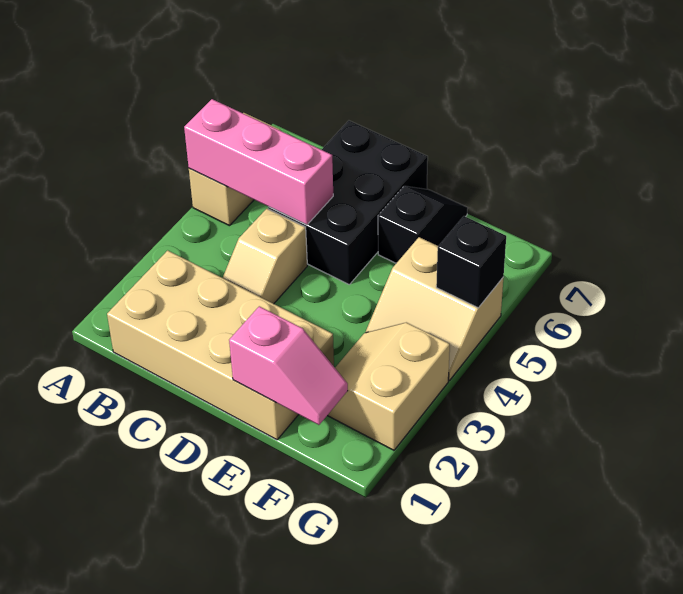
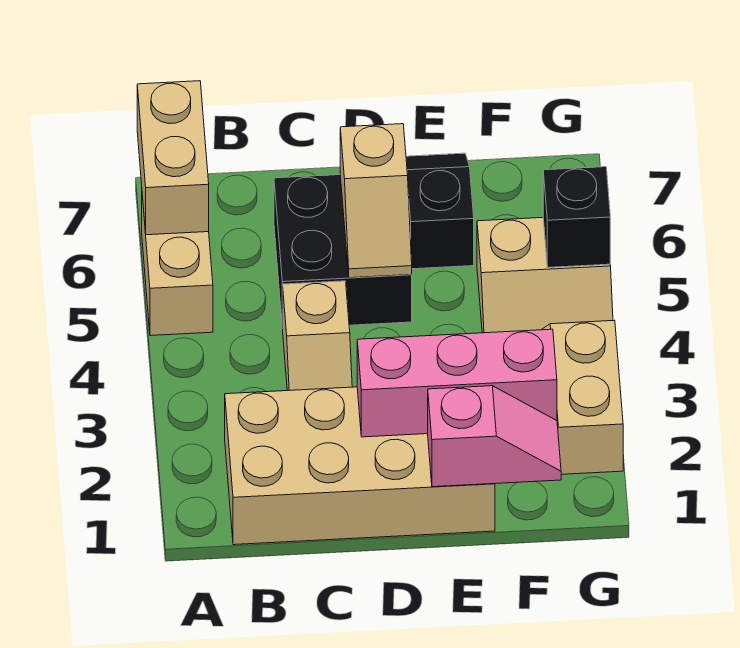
pink 1x3 brick [184,99,333,225] -> pink 1x3 brick moved to [357,329,557,437]
none -> tan 1x2 brick [137,81,209,235]
black 2x3 brick [268,121,428,284] -> black 2x2 brick [274,175,412,328]
none -> tan 1x2 slope [340,124,412,278]

